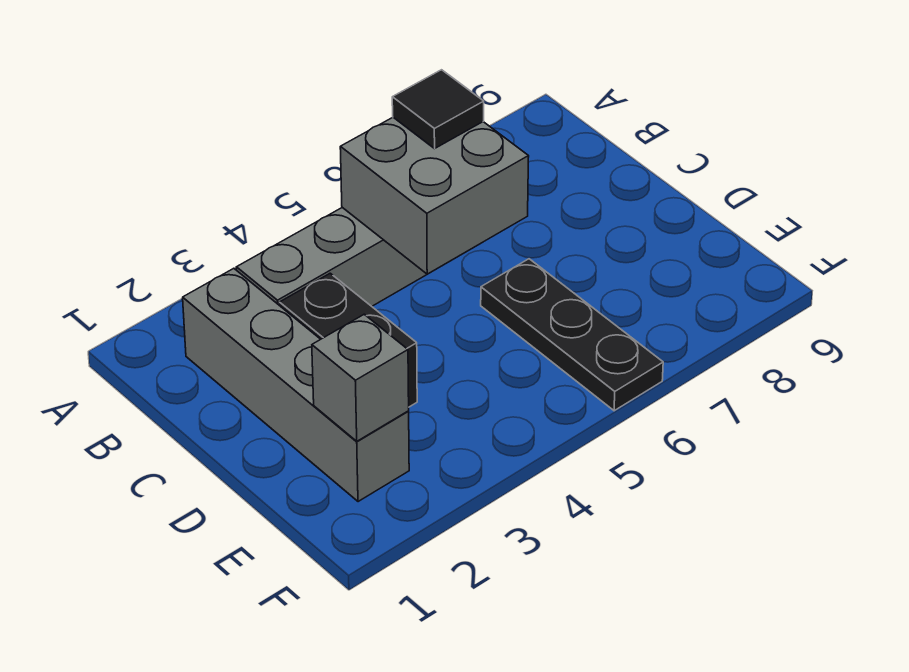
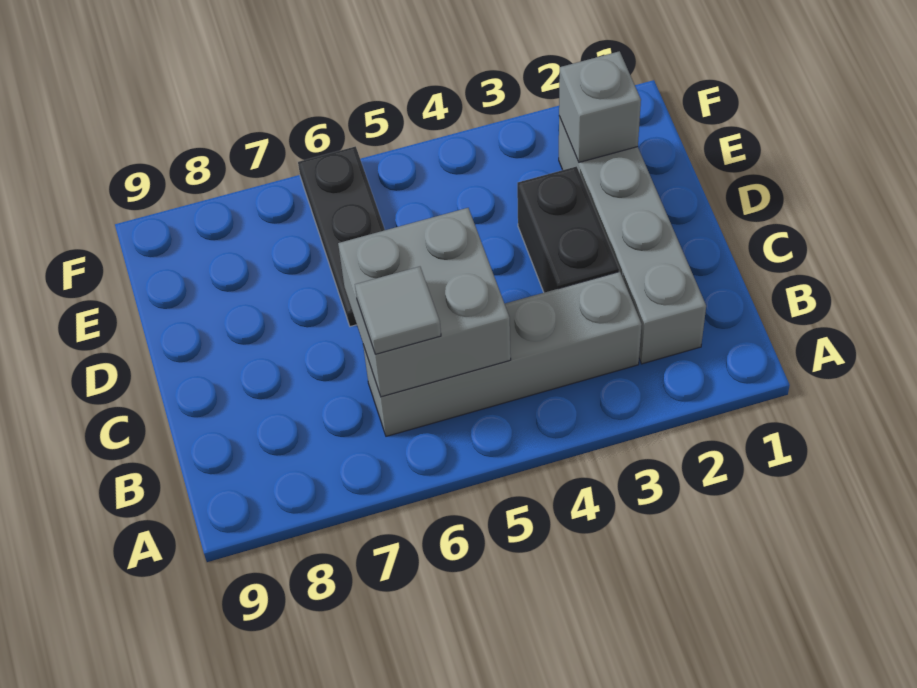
black 1x1 tile [392,70,484,149] -> grey 1x1 tile [355,267,441,354]

